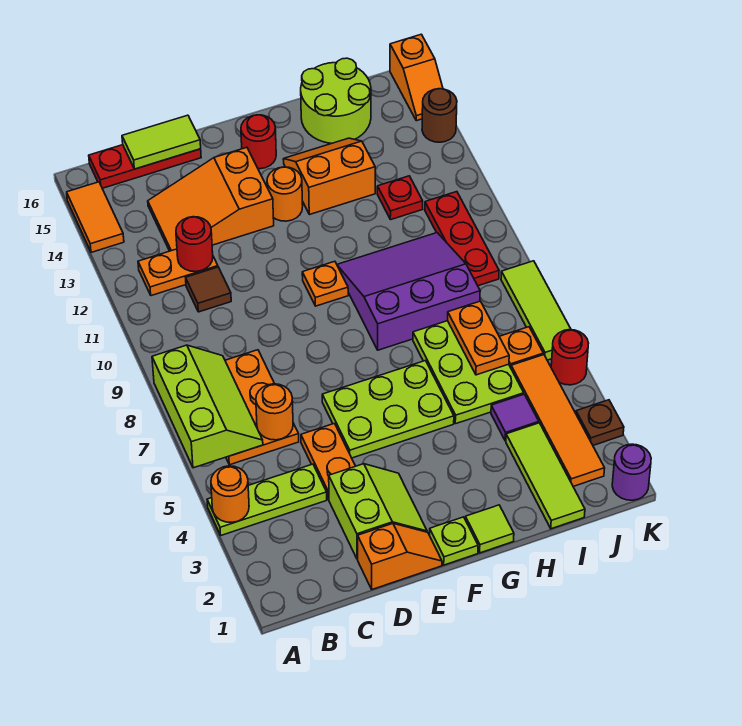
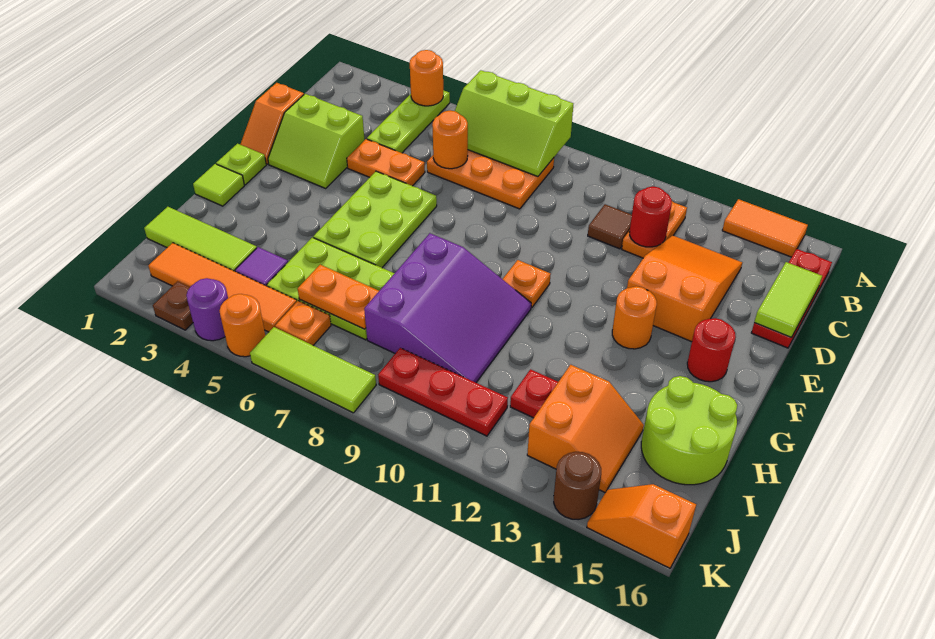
orange 2x2 slope [283,138,375,215] -> orange 2x2 slope moved to [527,365,644,492]
purple 1x1 round brick [612,444,651,500] -> purple 1x1 round brick moved to [187,278,228,341]
red 1x1 round brick [551,330,589,385] -> orange 1x1 round brick [219,294,265,357]

